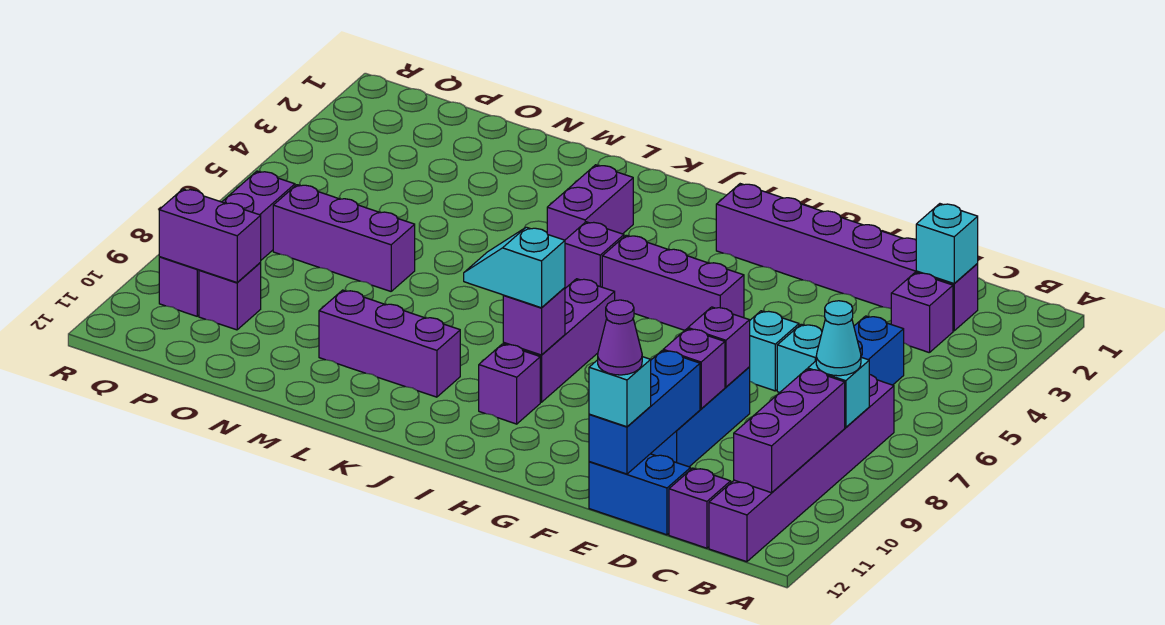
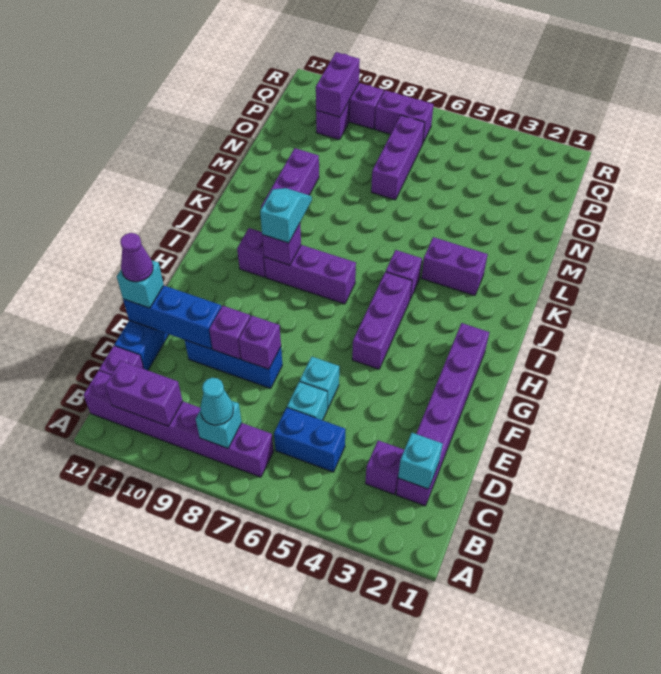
purple 1x3 brick [734,369,845,493] -> purple 1x2 brick [105,361,182,426]

